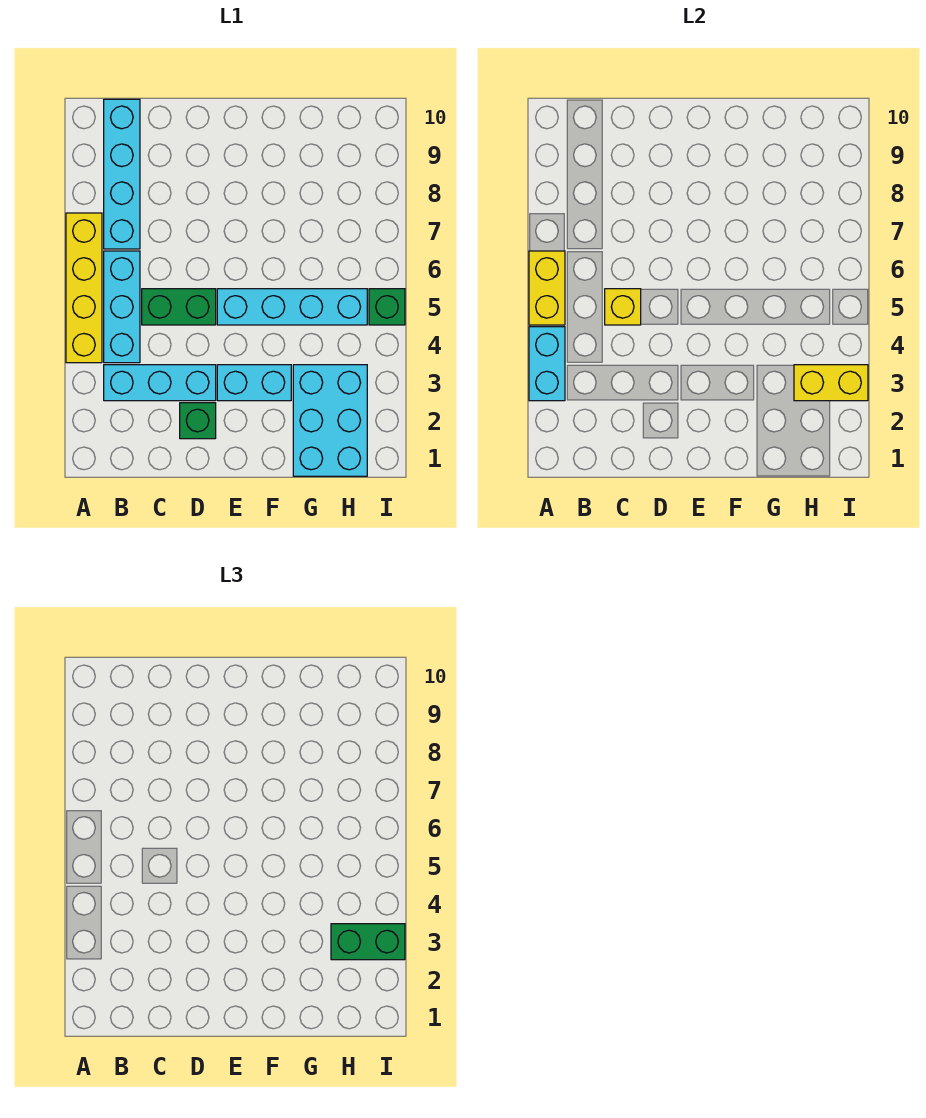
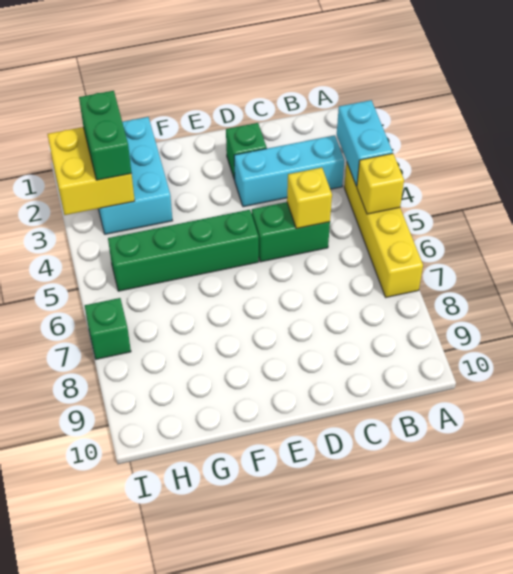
yellow 1x2 brick [529,251,565,325] -> yellow 1x1 brick [357,154,404,214]
cyan 1x3 brick [104,251,140,363] -> none
cyan 1x4 brick [104,99,140,249] -> none
cyan 1x2 brick [217,365,291,401] -> none
cyan 1x4 brick [217,289,367,325] -> green 1x4 brick [108,210,259,291]
yellow 1x2 brick [794,365,868,401] -> yellow 2x2 brick [47,127,135,215]
green 1x2 brick [331,924,405,960] -> green 1x2 brick turned to [79,91,131,180]
green 1x1 brick [369,289,405,325] -> green 1x1 brick moved to [85,298,131,359]

